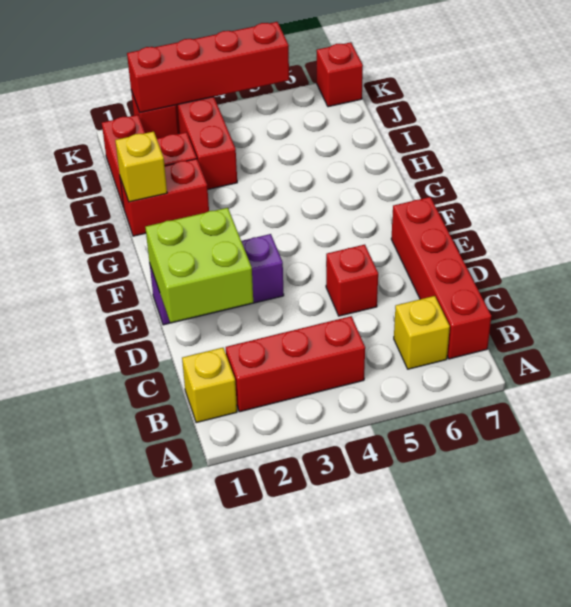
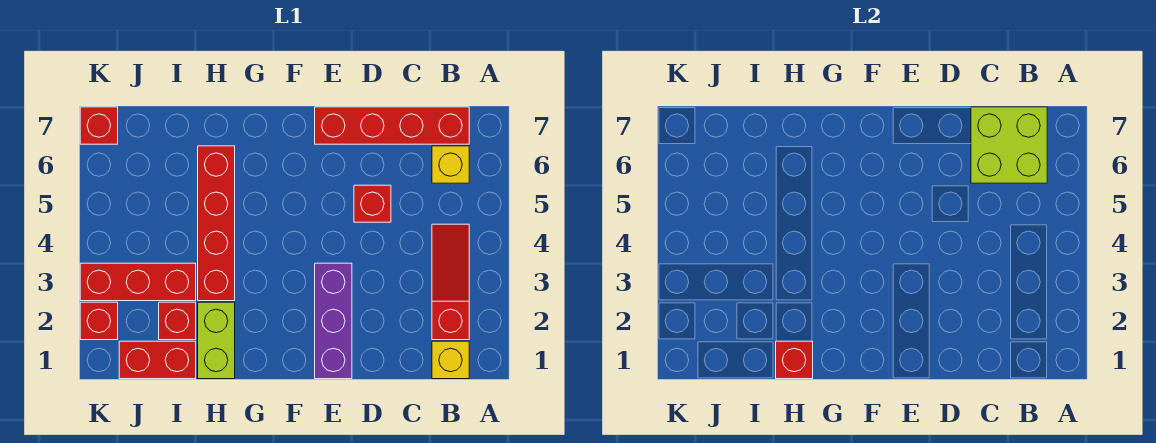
red 1x3 brick [226,316,365,412] -> red 1x3 slope [432,224,469,340]
lime 2x2 brick [145,208,253,323] -> lime 2x2 brick moved to [971,107,1047,183]
red 1x2 brick [120,159,209,236] -> lime 1x2 brick [198,302,235,379]
yellow 1x1 brick [115,131,167,202] -> red 1x1 brick [776,341,813,379]
red 1x4 brick [127,22,289,112] -> red 1x4 brick moved to [198,146,235,301]

